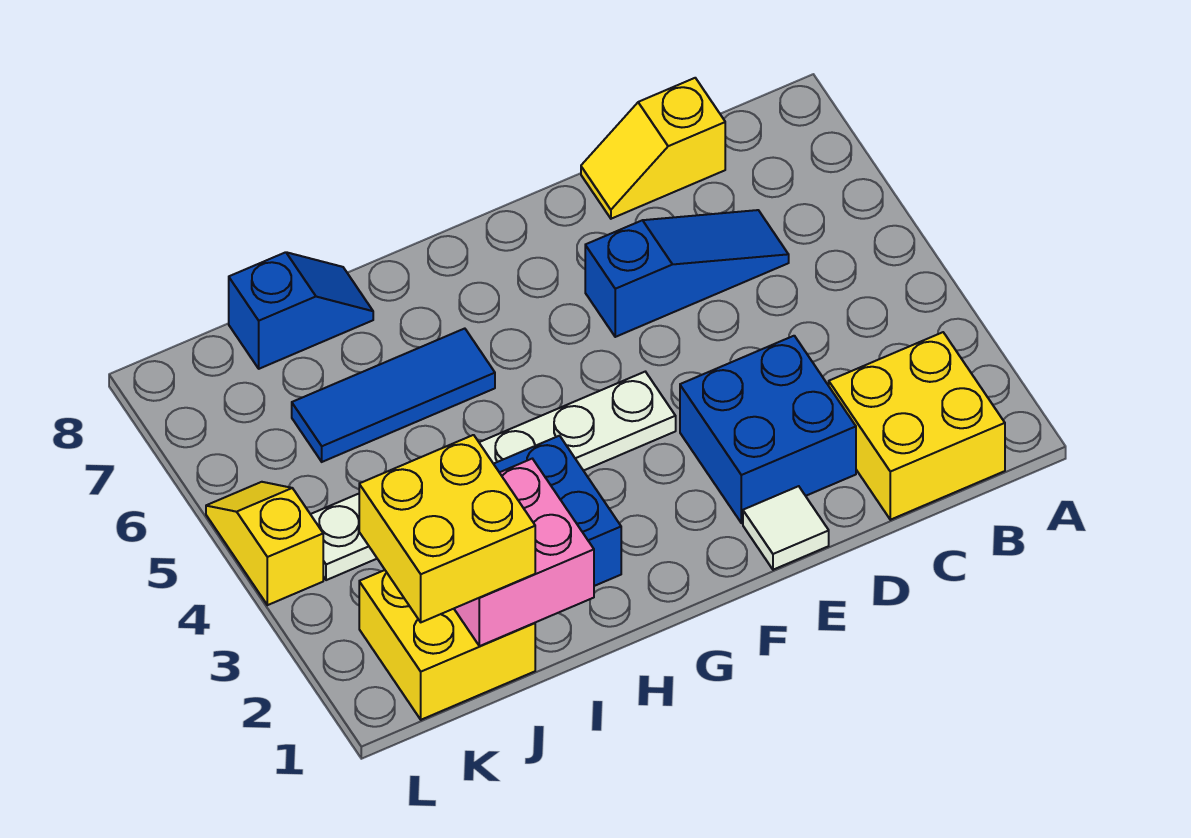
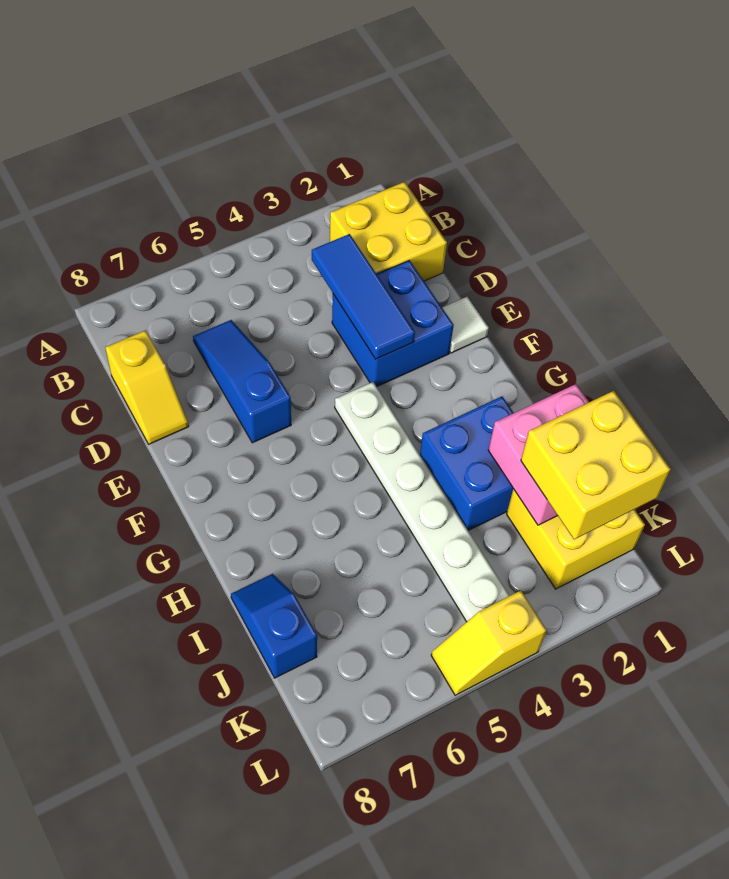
blue 1x3 tile [292,329,495,462] -> blue 1x3 tile moved to [312,234,415,359]

